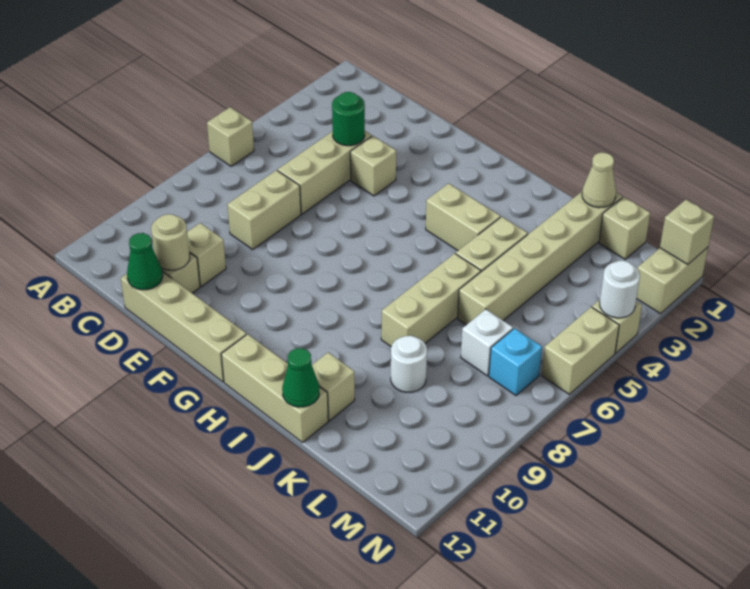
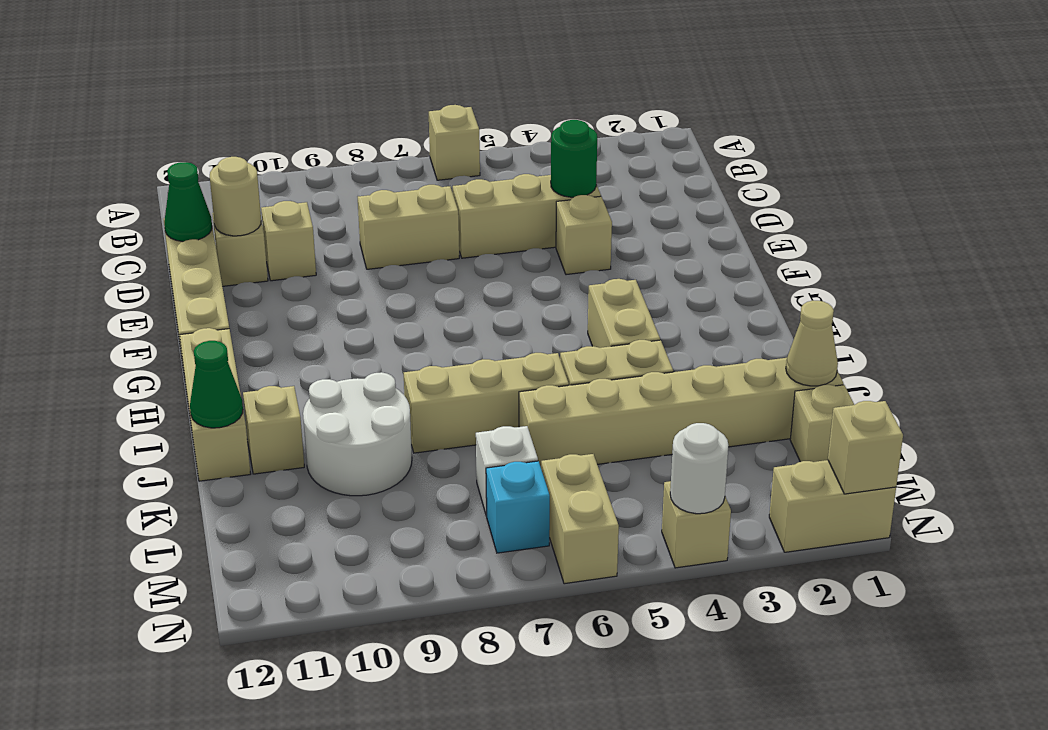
white 1x1 round brick [391,336,427,392] -> white 2x2 round brick [303,372,412,496]
tan 1x2 brick [542,307,619,394] -> tan 1x2 brick turned to [541,454,619,584]

